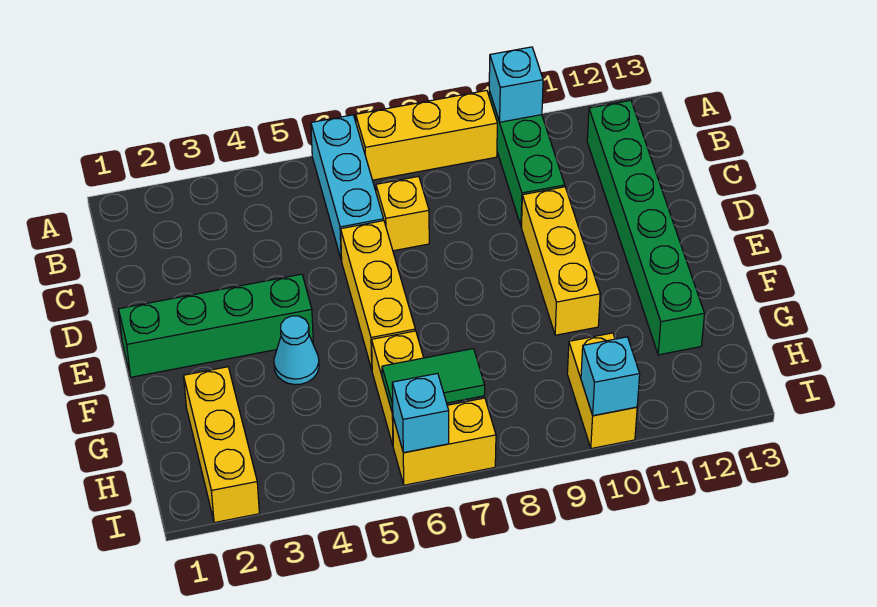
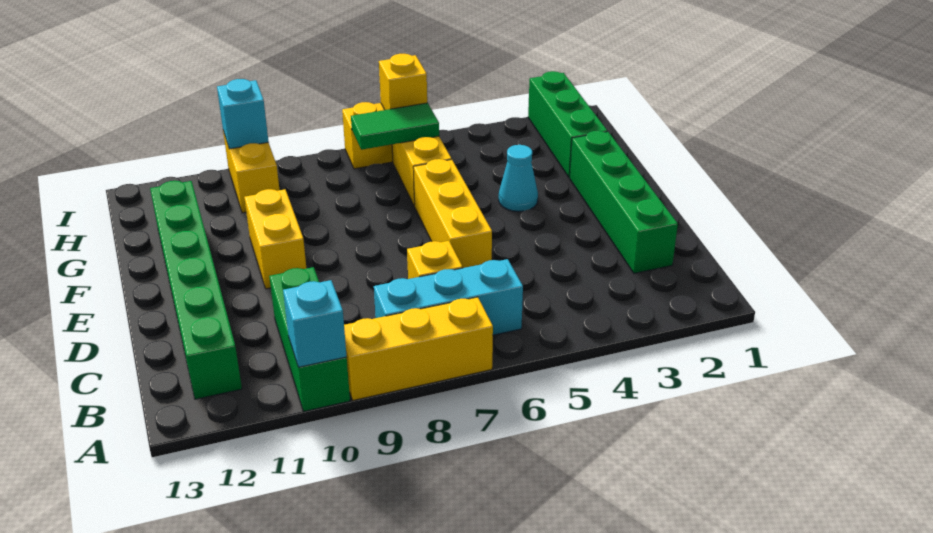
cyan 1x3 brick [311,115,384,260] -> cyan 1x3 brick turned to [374,259,523,335]
yellow 1x3 brick [521,187,600,335] -> yellow 1x2 brick [244,189,306,289]
green 1x4 brick [119,274,313,377] -> green 1x4 brick turned to [570,131,678,273]
yellow 1x3 brick [184,367,259,523] -> green 1x3 brick [528,71,607,177]
cyan 1x1 brick [392,373,449,453] -> yellow 1x1 brick [379,54,427,110]

